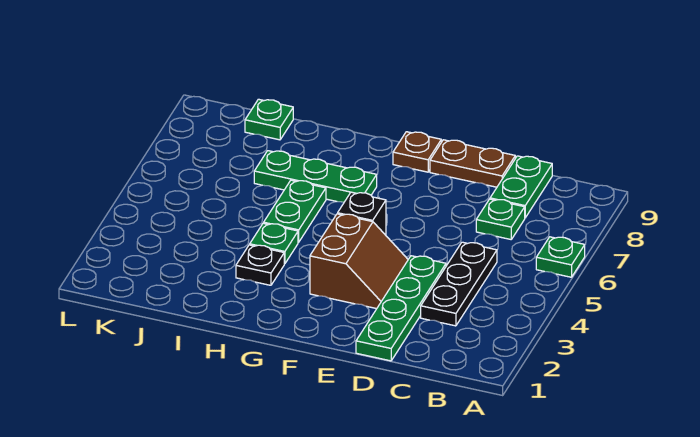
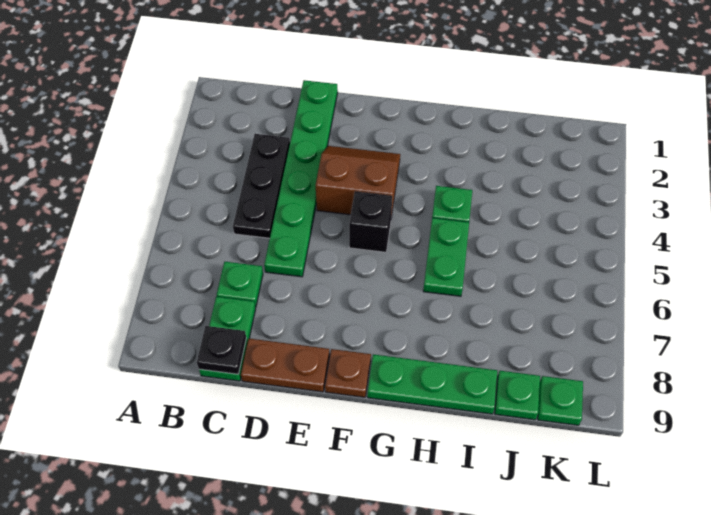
green 1x1 plate [536,237,585,277] -> green 1x1 plate moved to [538,376,583,425]
green 1x4 plate [356,256,446,361] -> green 1x6 plate [264,80,338,277]
brown 2x2 slope [310,214,408,309] -> brown 2x2 slope turned to [316,146,400,217]
green 1x3 plate [254,151,377,202] -> green 1x3 plate moved to [367,354,497,414]
black 1x1 plate [236,245,284,285] -> black 1x1 plate moved to [197,326,246,374]

